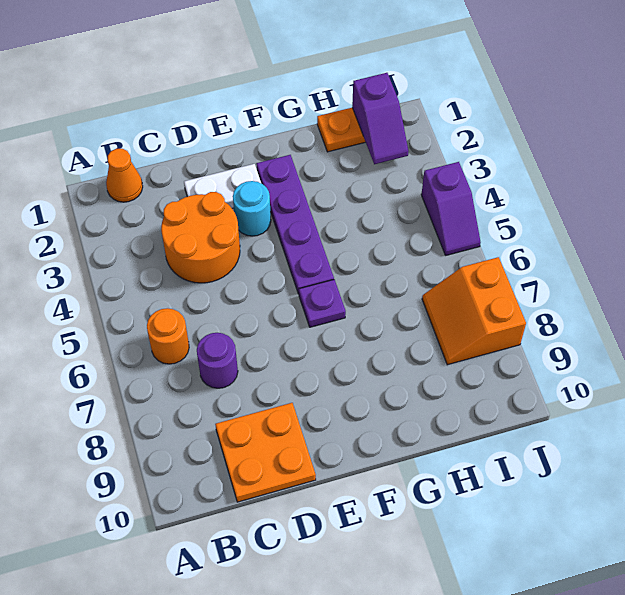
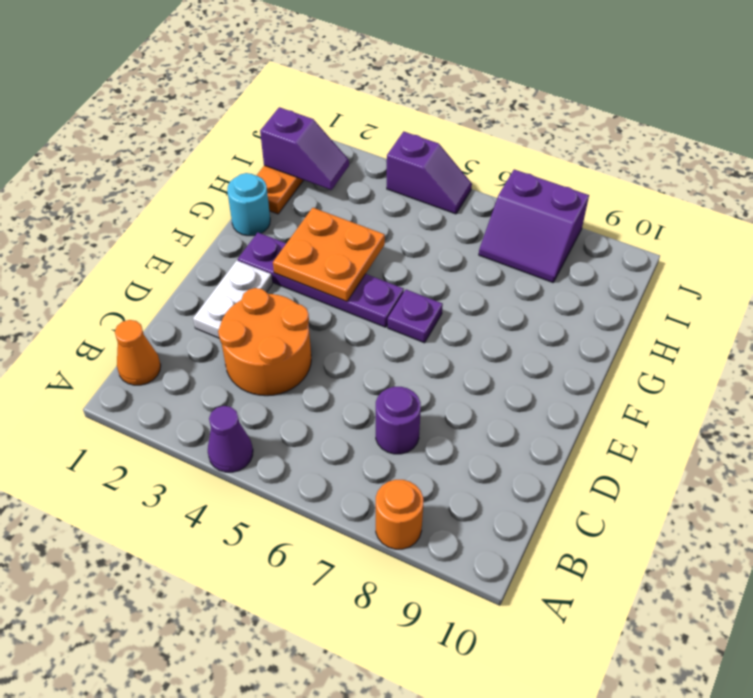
none -> purple 1x1 cone [208,406,253,472]
orange 1x1 round brick [147,308,189,364] -> orange 1x1 round brick moved to [376,480,423,549]
orange 2x2 plate [215,403,316,502] -> orange 2x2 plate moved to [273,208,385,302]
cyan 1x1 round brick [233,181,271,236] -> cyan 1x1 round brick moved to [227,173,270,236]
orange 2x2 slope [422,257,526,365] -> purple 2x2 slope [479,169,589,283]

